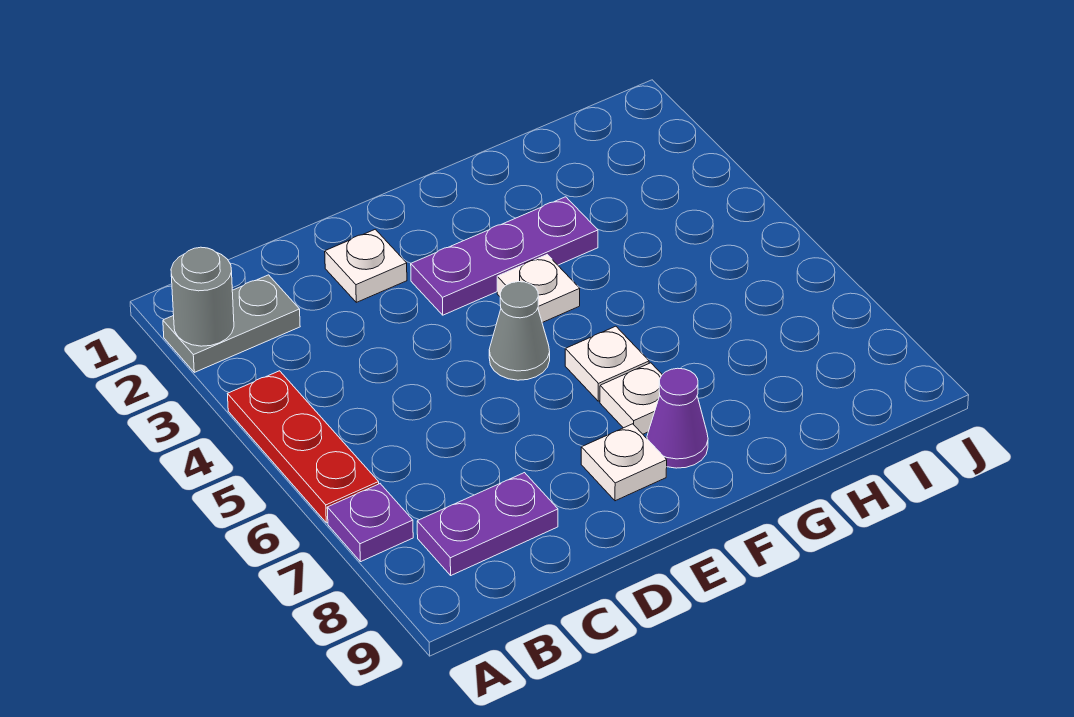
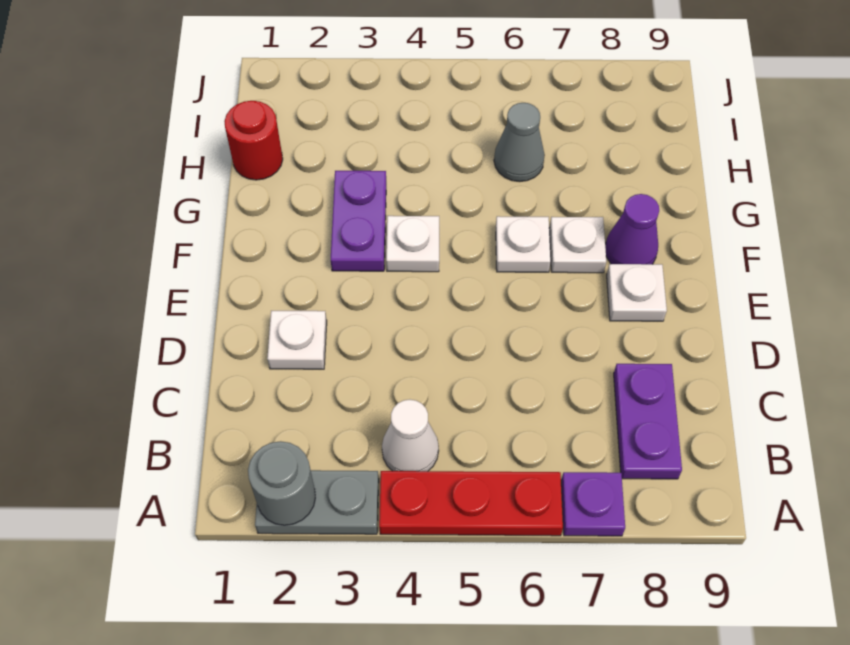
grey 1x2 plate [163,275,300,372] -> grey 1x2 plate turned to [255,470,379,534]
none -> white 1x1 cone [382,399,439,471]
purple 1x3 plate [411,197,598,315] -> purple 1x2 plate [331,171,386,271]
grey 1x1 cone [489,282,550,380] -> grey 1x1 cone moved to [494,103,545,182]
none -> red 1x1 round brick [224,101,283,180]

